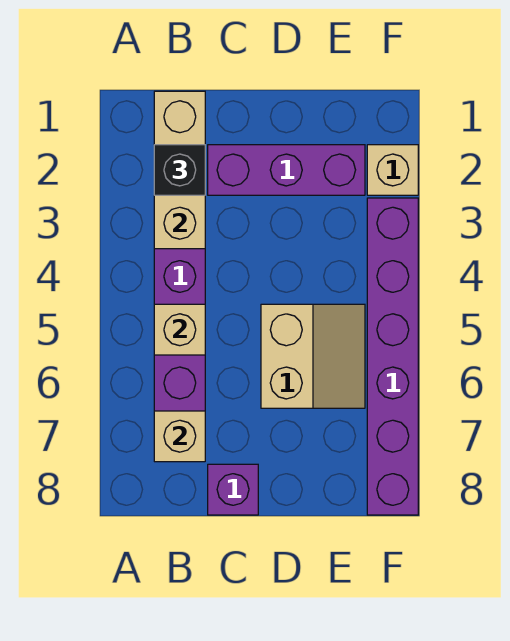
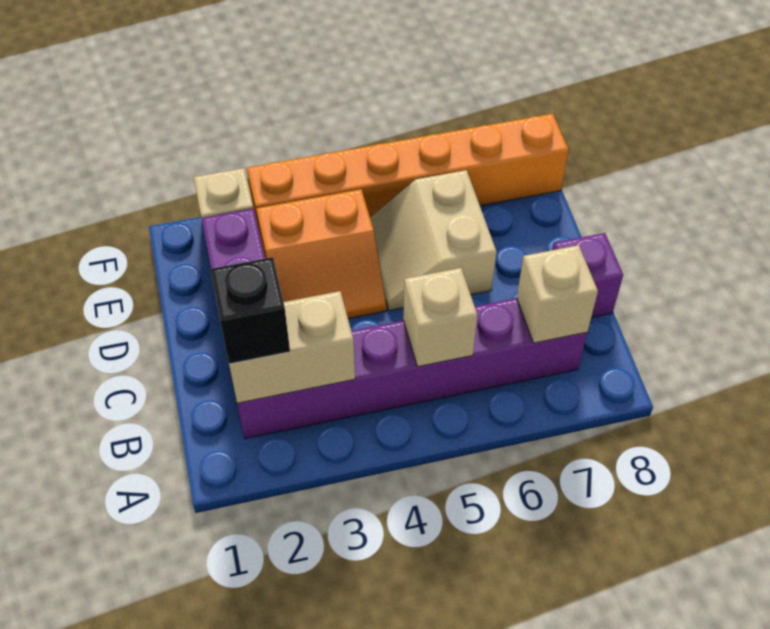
tan 1x3 brick [154,91,205,249] -> tan 1x2 brick [229,291,355,403]
none -> orange 2x2 slope [256,189,386,319]
tan 2x2 slope [261,304,365,408] -> tan 2x2 slope turned to [370,170,496,311]
purple 1x6 brick [367,198,418,515] -> orange 1x6 brick [247,114,569,234]

